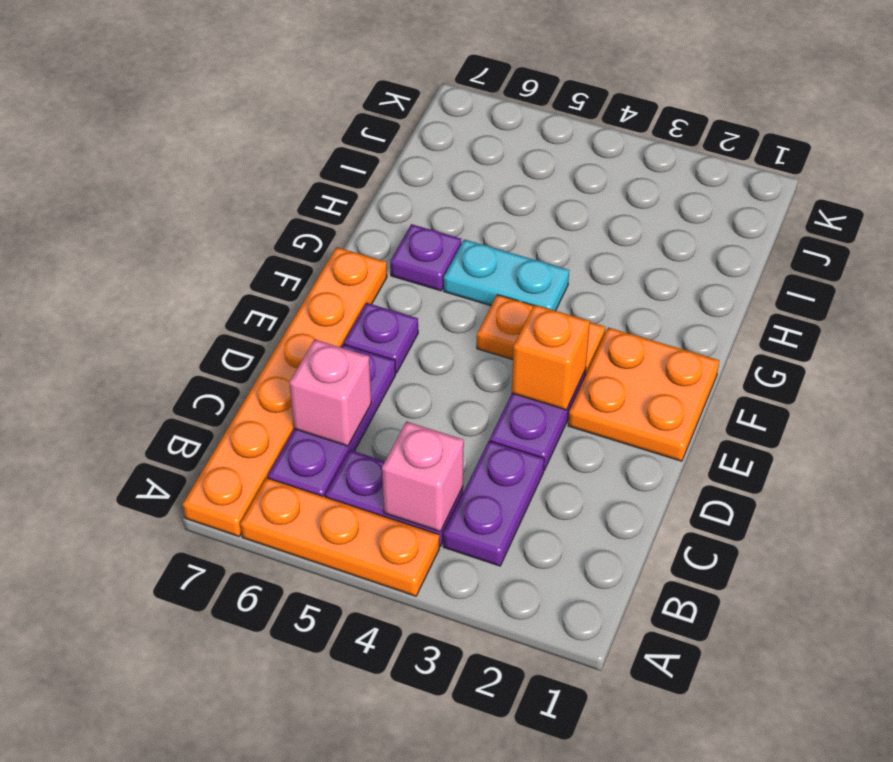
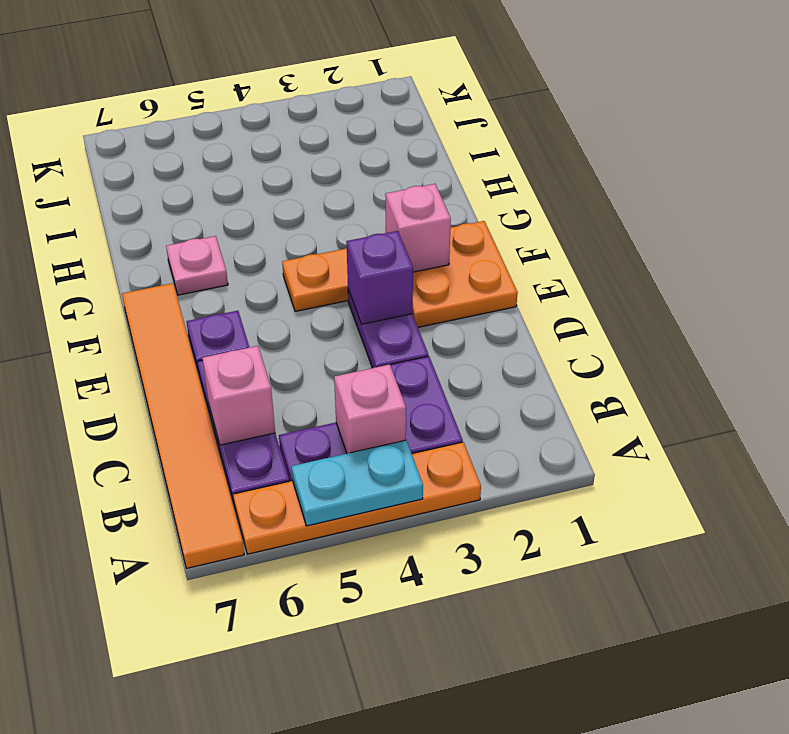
orange 1x3 plate [240,478,439,596] -> orange 1x4 plate [233,442,481,554]
orange 1x6 plate [183,247,387,536] -> orange 1x6 tile [122,283,244,568]
orange 1x1 brick [512,305,590,410] -> purple 1x1 brick [346,231,413,324]
none -> pink 1x1 brick [385,184,451,272]
cyan 1x2 plate [444,239,569,311] -> cyan 1x2 plate moved to [291,440,423,526]
purple 1x1 plate [390,224,461,291] -> pink 1x1 plate [166,236,228,295]

